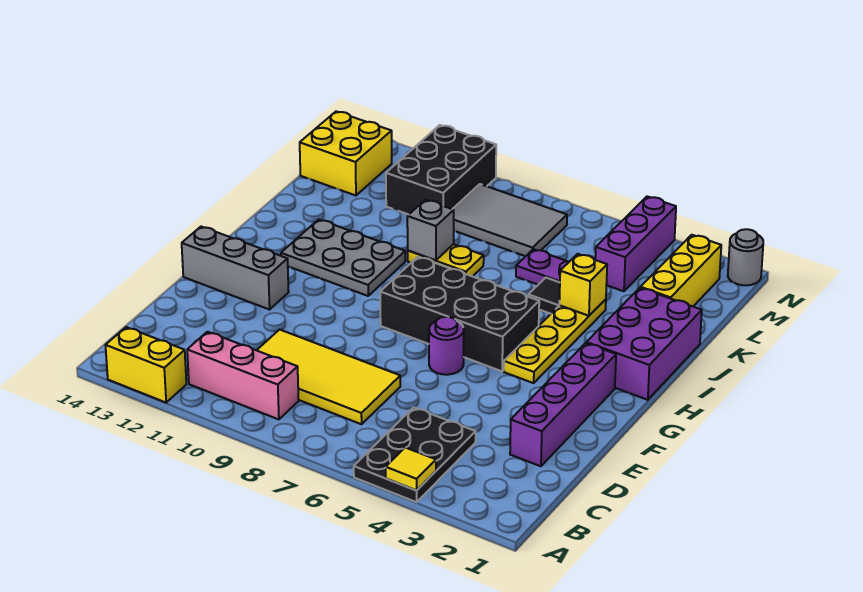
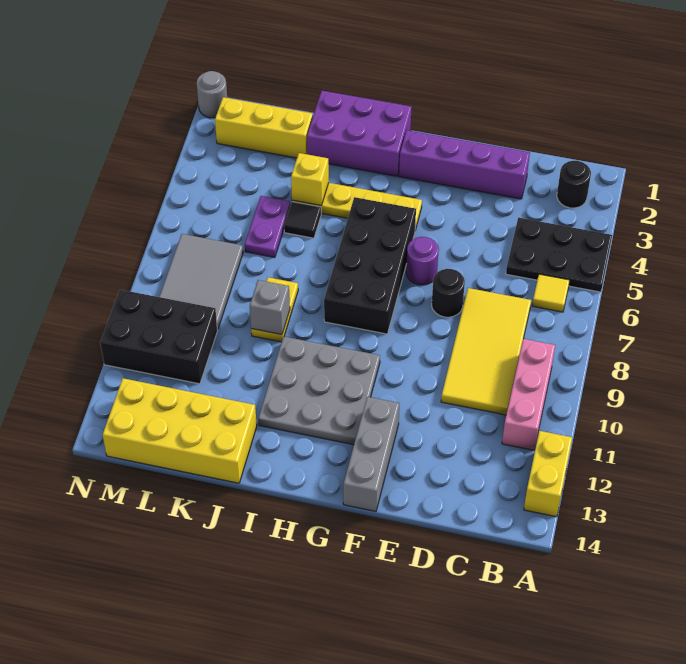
yellow 1x1 tile [386,448,436,490] -> yellow 1x1 tile moved to [532,274,570,312]
none -> black 1x1 round brick [557,161,591,208]
none -> black 1x1 round brick [432,269,465,317]
grey 2x3 plate [281,220,405,296] -> grey 3x3 plate [258,337,380,445]
purple 1x3 brick [595,196,676,291] -> none
yellow 2x2 brick [300,111,392,196] -> yellow 2x4 brick [103,378,257,483]

